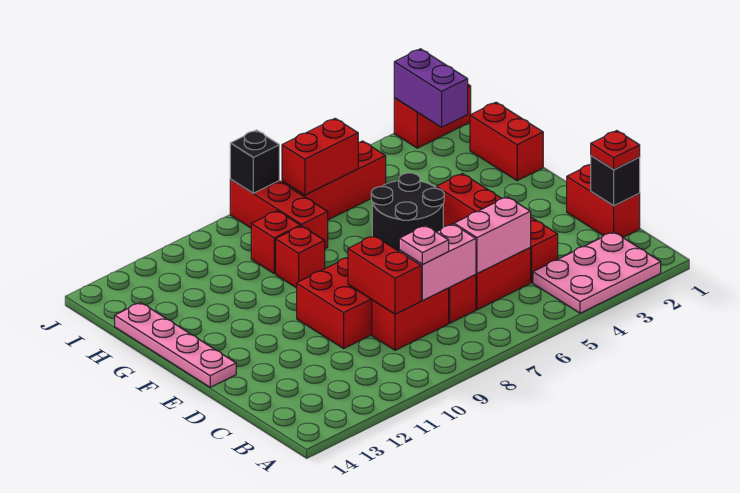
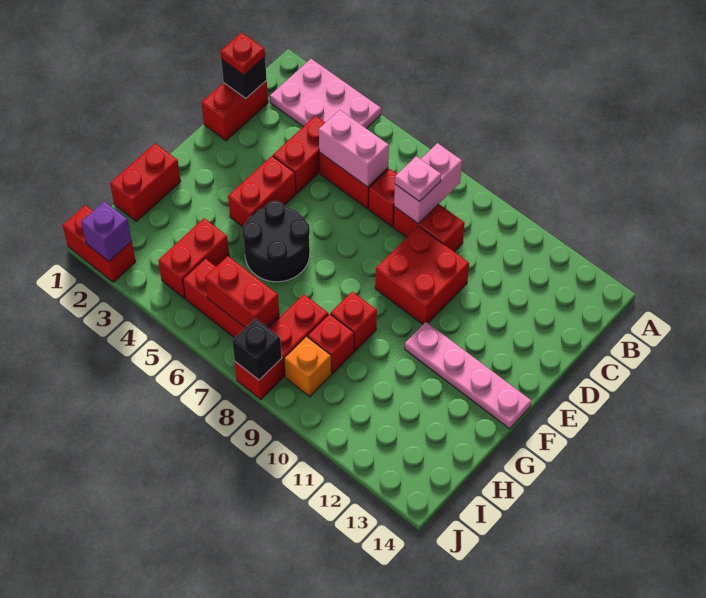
pink 1x2 brick [399,224,476,301] -> pink 1x2 brick turned to [394,143,462,223]
red 1x2 brick [348,236,421,314] -> red 1x2 brick moved to [158,218,229,298]
pink 1x4 plate [115,303,236,387] -> pink 1x4 plate turned to [405,322,531,429]
purple 1x2 brick [394,49,468,127] -> purple 1x1 brick [81,201,132,261]
none -> orange 1x1 brick [284,336,332,397]

